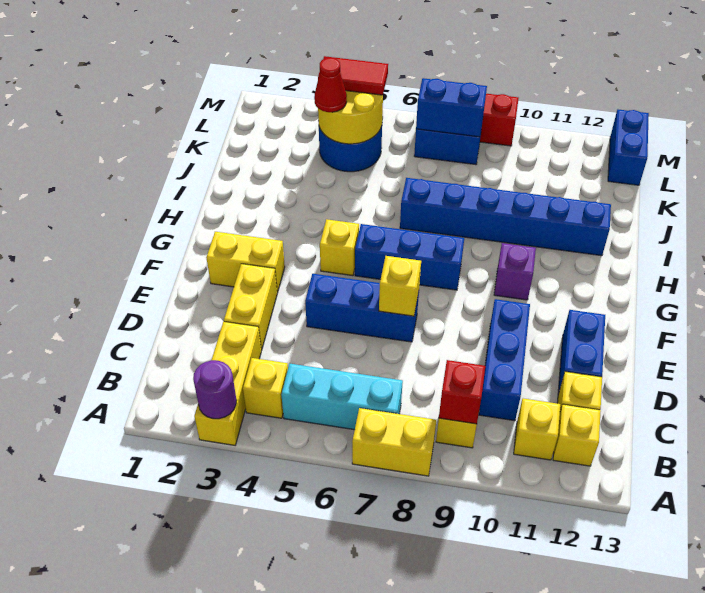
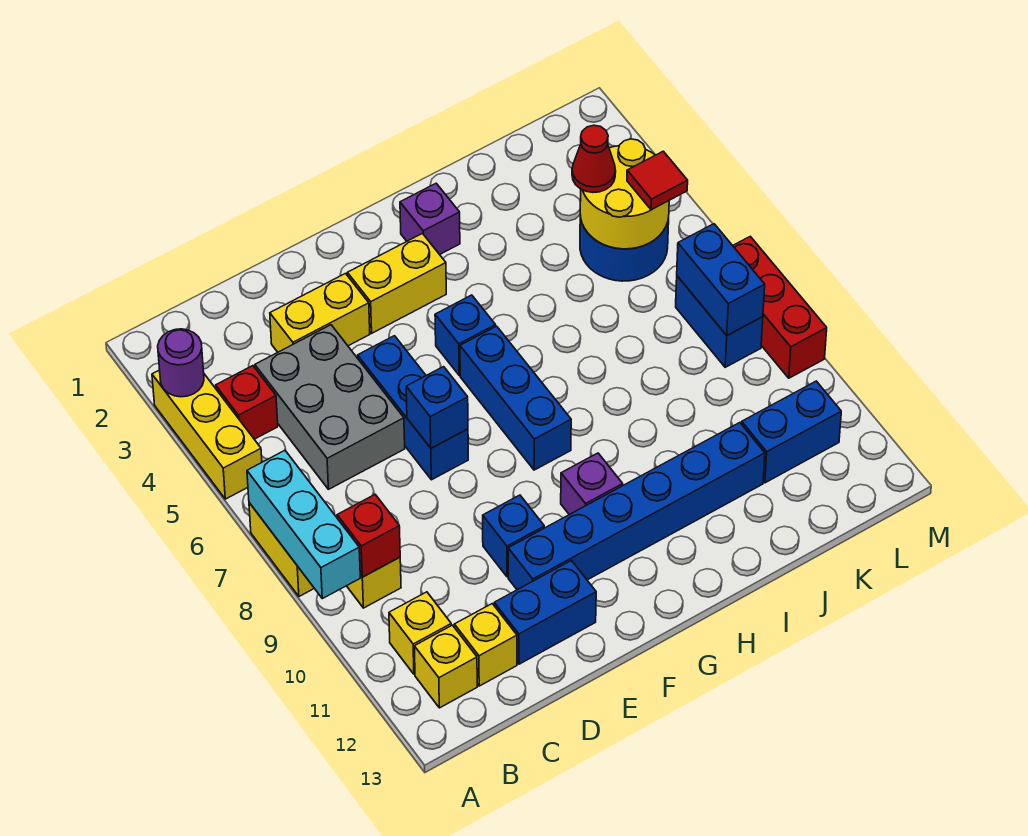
yellow 1x3 brick [194,322,261,445] -> yellow 1x3 brick turned to [152,370,262,499]
yellow 1x1 brick [243,358,288,418] -> red 1x1 brick [216,366,278,439]
cyan 1x3 brick [281,364,403,430] -> cyan 1x3 brick moved to [247,451,360,599]
none -> grey 2x3 brick [255,325,405,489]
blue 1x3 brick [479,299,530,421] -> blue 1x1 brick [483,495,544,577]
yellow 1x1 brick [379,256,421,316] -> blue 1x1 brick [406,367,468,448]
yellow 1x2 brick [206,232,285,293] -> yellow 1x2 brick turned to [347,234,446,333]
yellow 1x1 brick [320,219,359,276] -> blue 1x1 brick [435,295,496,375]
none -> purple 1x1 brick [400,183,460,255]
blue 1x6 brick [400,178,611,256] -> blue 1x6 brick turned to [508,423,765,590]
red 1x2 tile [318,56,388,95] -> red 1x1 tile [627,151,688,210]
blue 1x2 brick [608,110,649,185] -> blue 1x2 brick moved to [742,381,841,483]

